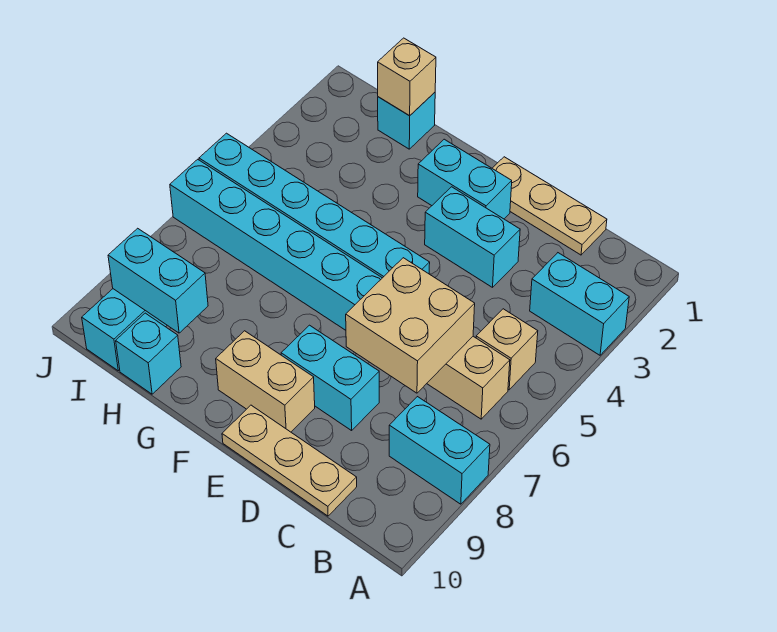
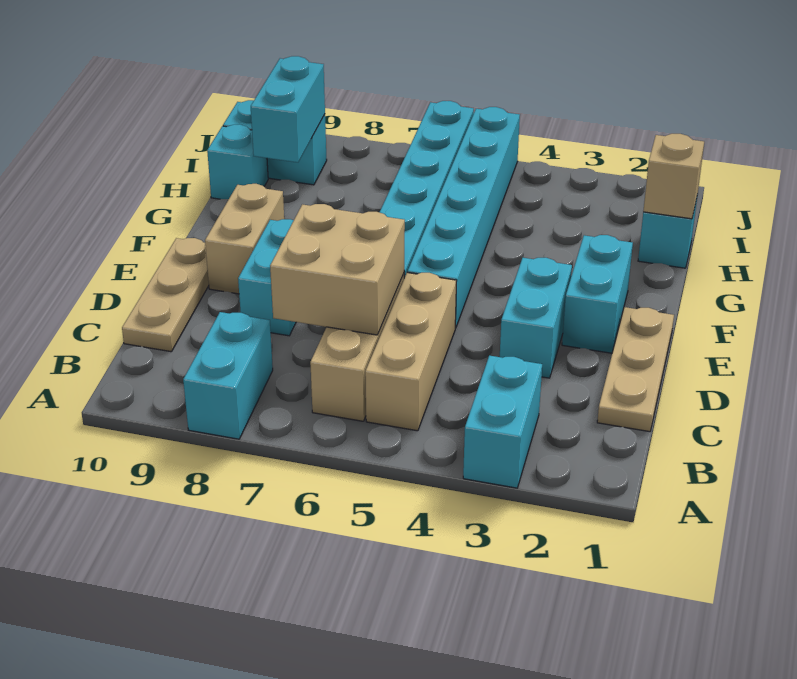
tan 1x1 brick [476,309,538,390] -> tan 1x3 brick [365,273,457,431]

